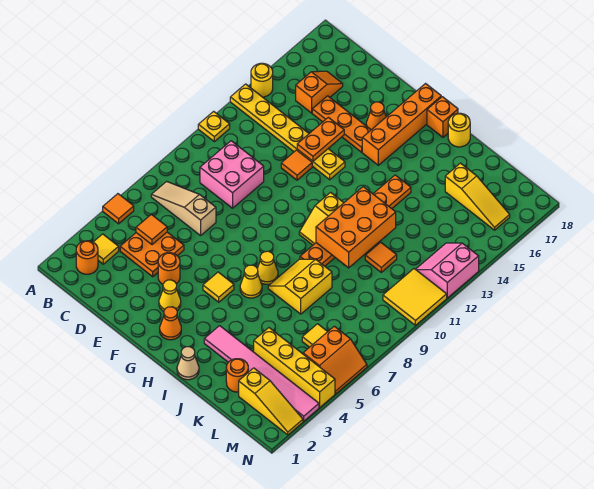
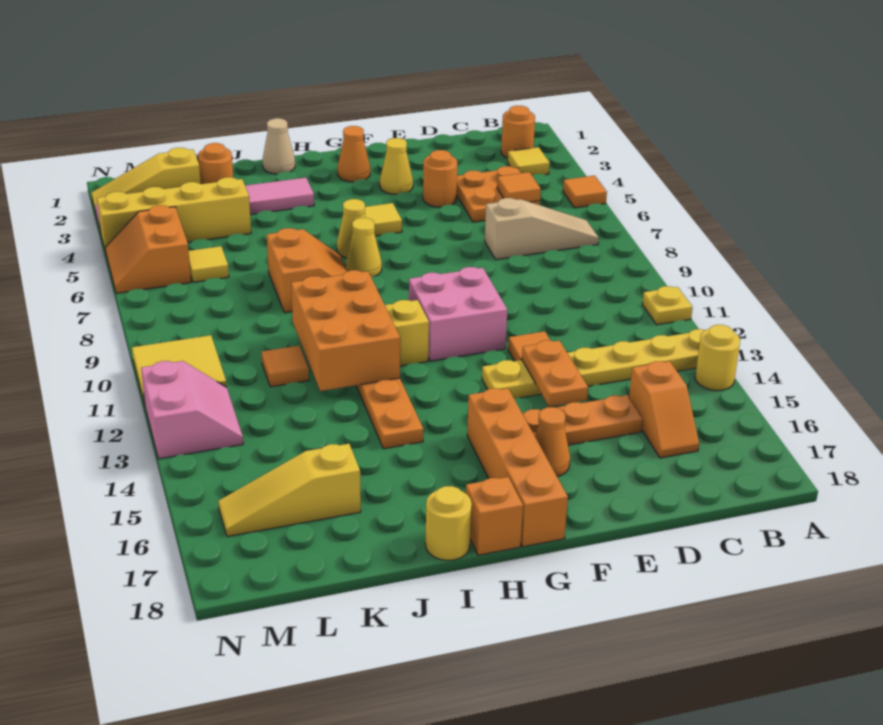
pink 2x2 brick [200,141,264,208] -> pink 2x2 brick moved to [409,267,507,361]
yellow 2x2 slope [268,259,332,314] -> orange 2x2 slope [267,228,348,313]

